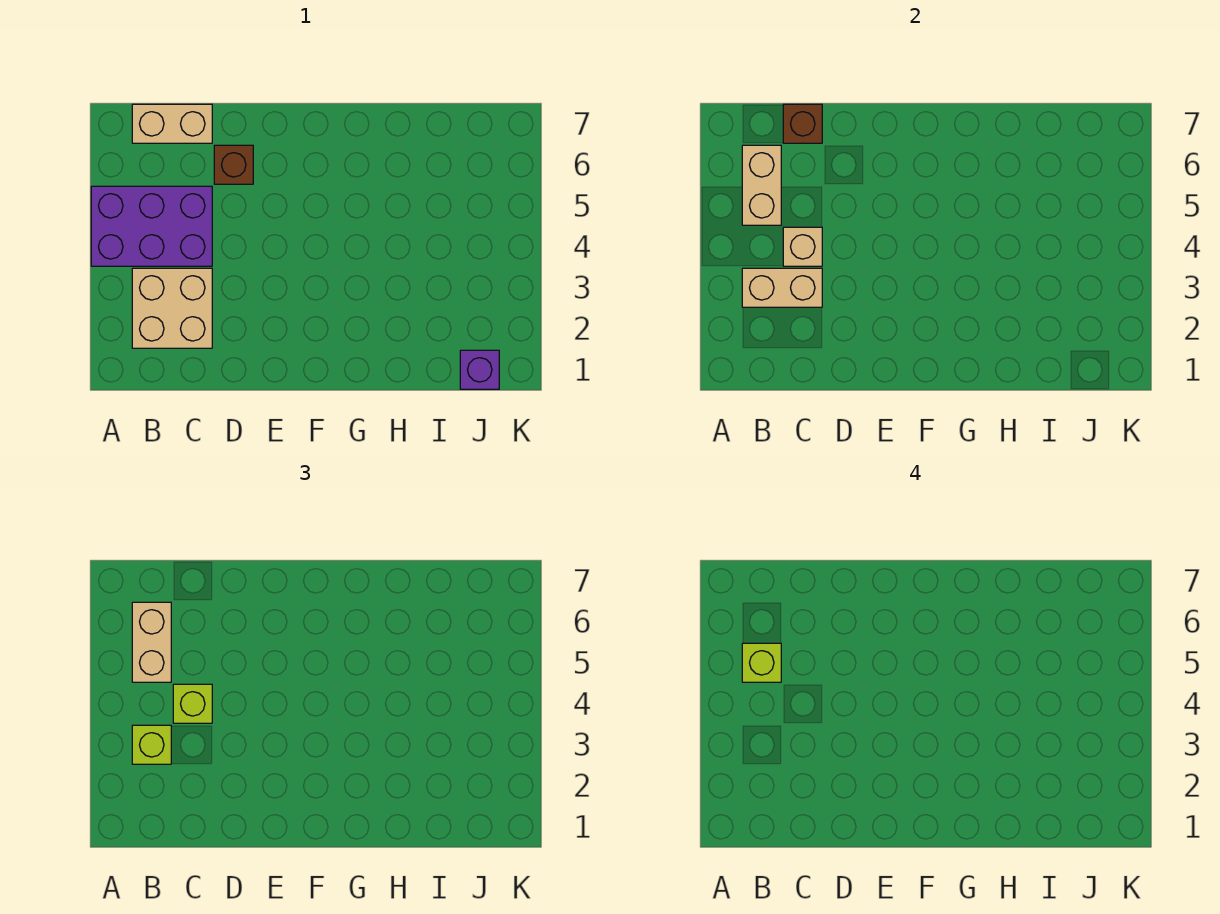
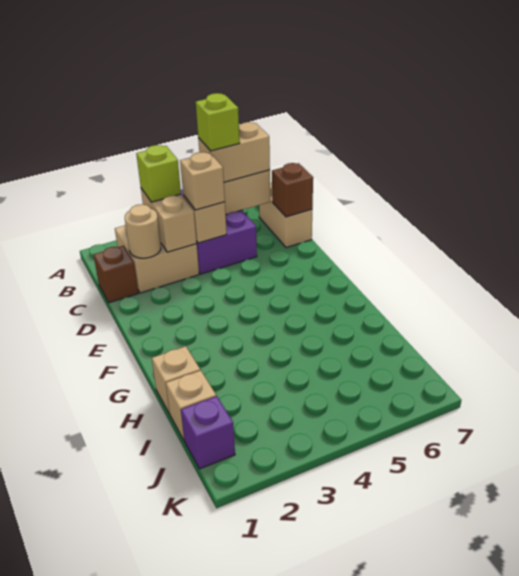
none -> tan 1x1 round brick [125,204,161,258]
lime 1x1 brick [173,684,212,723] -> tan 1x1 brick [180,152,225,210]
brown 1x1 brick [214,145,253,184] -> brown 1x1 brick moved to [94,246,139,303]
none -> tan 1x1 brick [152,346,200,414]
none -> tan 1x1 brick [166,370,216,440]

